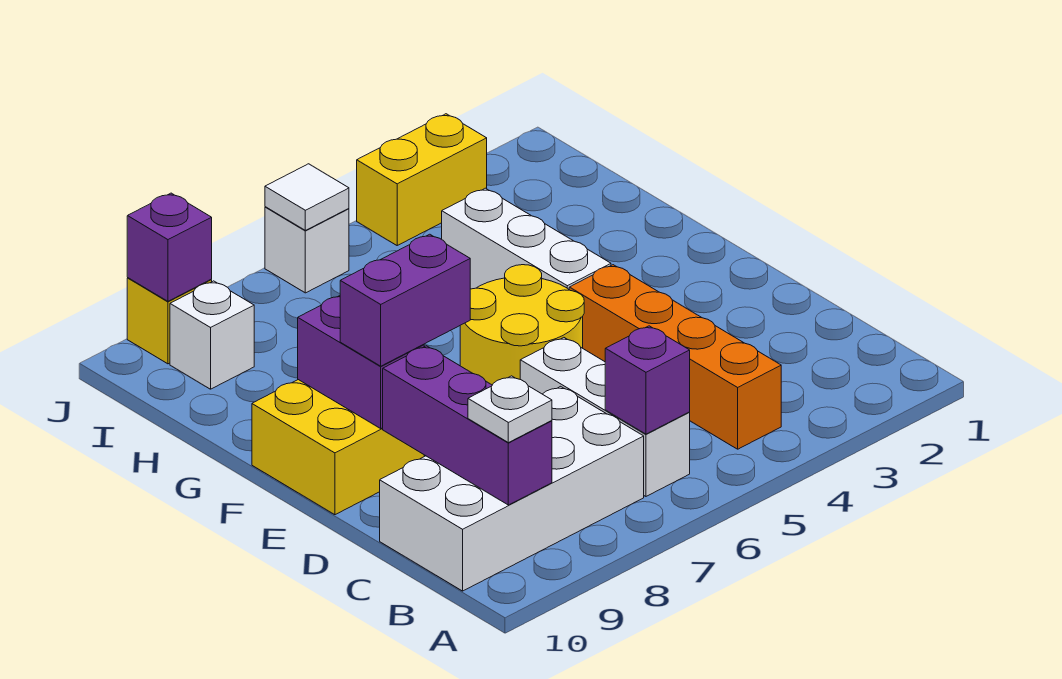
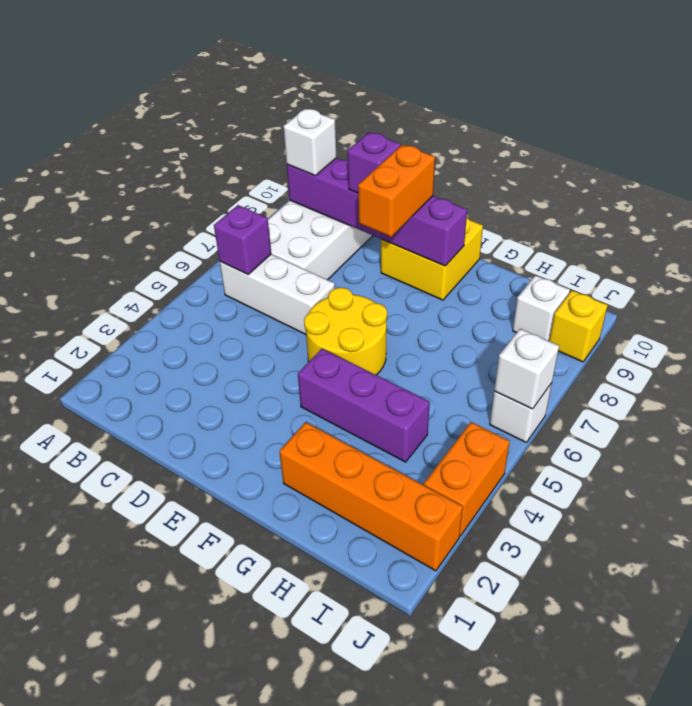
orange 1x4 brick [569,265,781,449] -> orange 1x4 brick moved to [279,422,463,571]
white 1x1 plate [468,376,552,443] -> white 1x1 brick [283,109,337,176]
purple 1x2 brick [340,234,470,366] -> orange 1x2 brick [358,145,435,237]
white 1x3 brick [442,188,611,289] -> purple 1x3 brick [298,349,430,462]
yellow 1x2 brick [357,114,487,245] -> orange 1x2 brick [424,422,510,536]
white 1x1 tile [265,164,349,230] -> white 1x1 brick [494,329,559,409]
purple 1x1 brick [127,193,212,301] -> purple 1x1 brick moved to [348,132,401,193]

